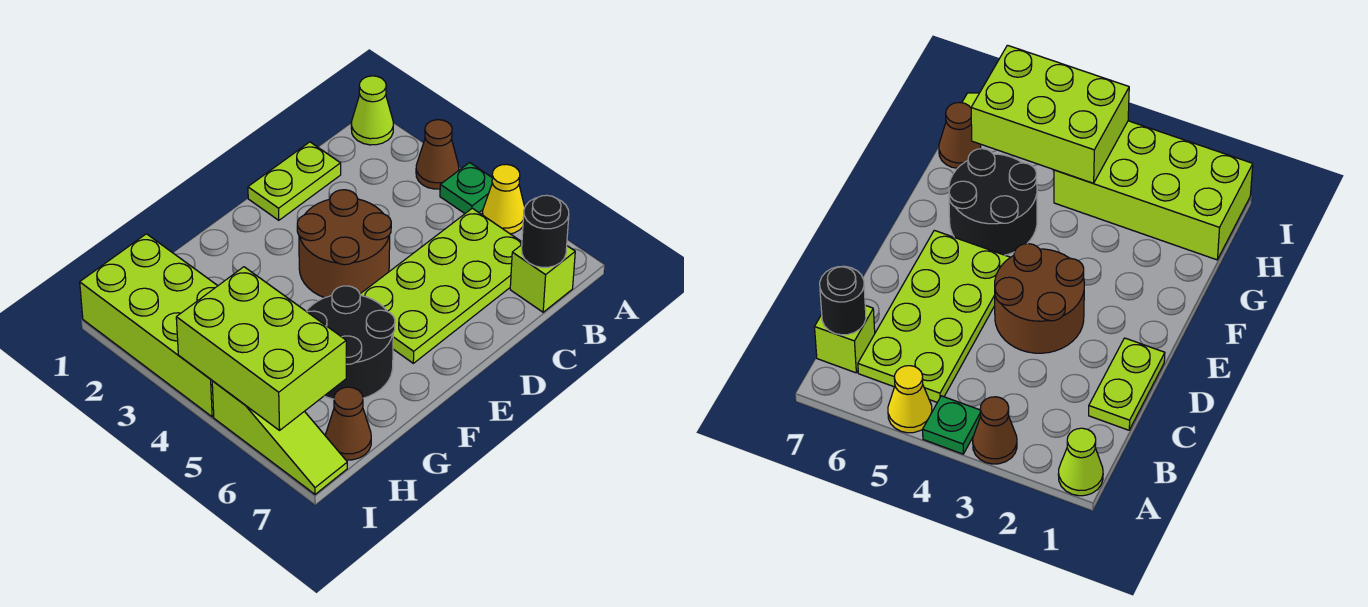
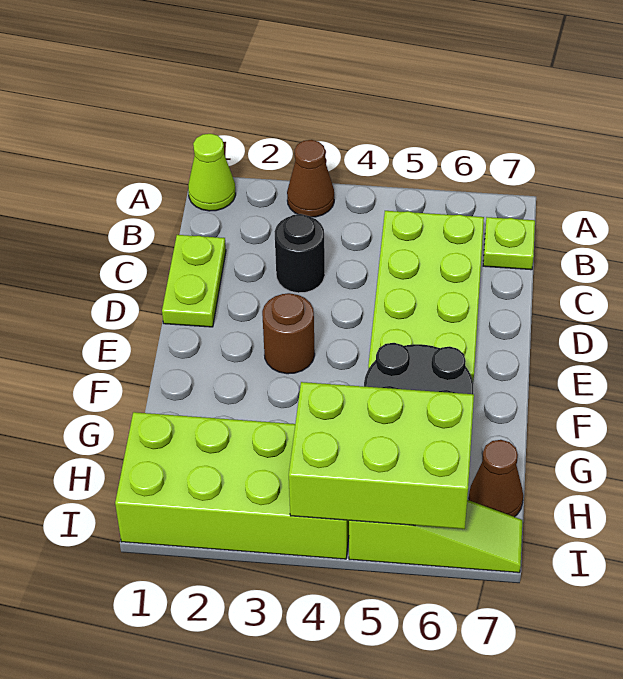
green 1x1 plate [440,163,492,213] -> none
yellow 1x1 cone [482,164,525,234] -> none
lime 1x1 brick [510,245,575,312] -> lime 1x1 plate [483,217,535,270]
black 1x1 round brick [522,195,569,267] -> black 1x1 round brick moved to [274,214,325,293]
brown 2x2 round brick [297,190,391,298] -> brown 1x1 round brick [262,293,315,374]

